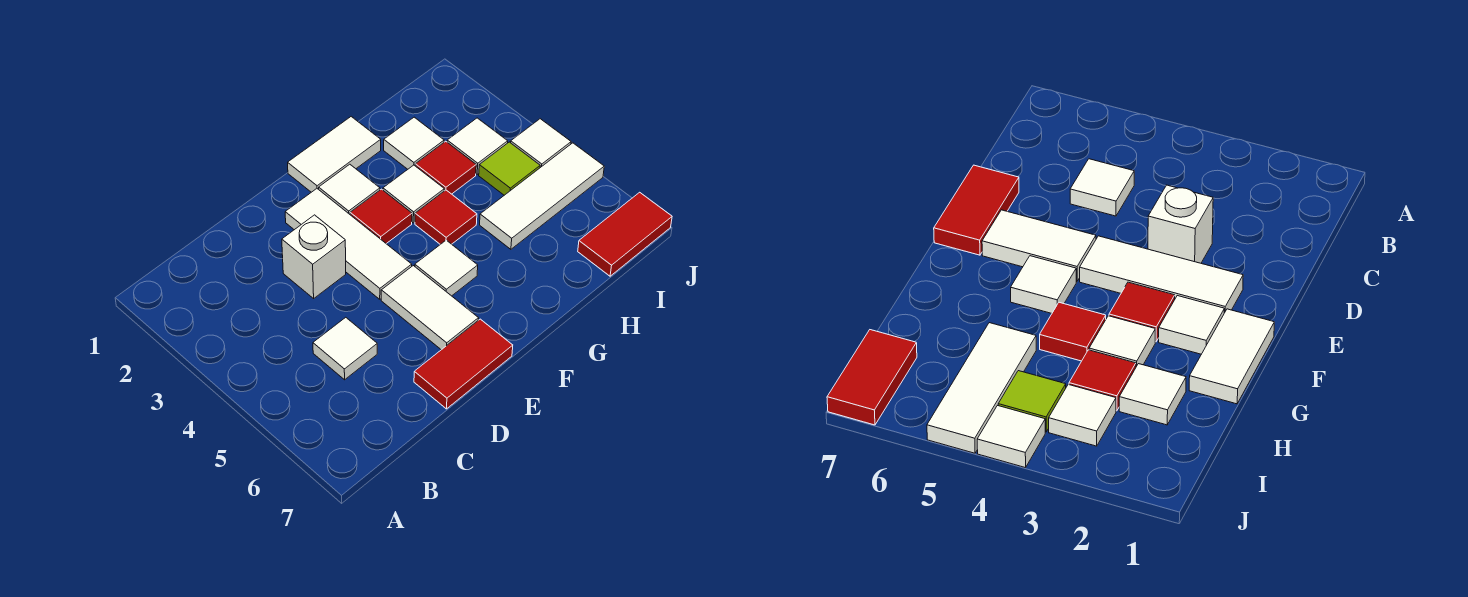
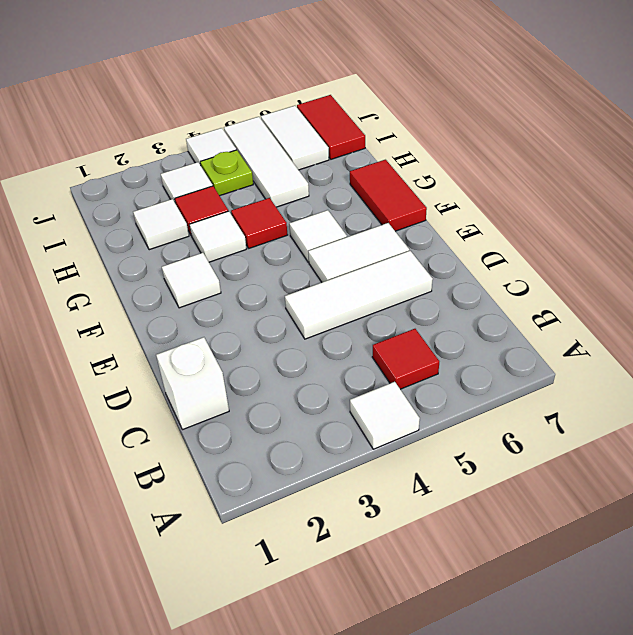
white 1x1 tile [313,317,377,380] -> white 1x1 tile moved to [350,382,420,449]
white 1x1 brick [282,215,346,298] -> white 1x1 brick moved to [156,337,229,430]
red 1x2 tile [414,319,513,409] -> red 1x2 tile moved to [350,160,427,231]
white 1x3 tile [285,189,412,299] -> white 1x3 tile moved to [285,251,433,339]
white 1x2 tile [288,117,381,192] -> white 1x2 tile moved to [261,106,329,170]
red 1x1 tile [350,189,412,244] -> red 1x1 tile moved to [372,329,439,389]
lime 1x1 tile [479,142,540,195] -> lime 1x1 plate [200,150,253,196]

